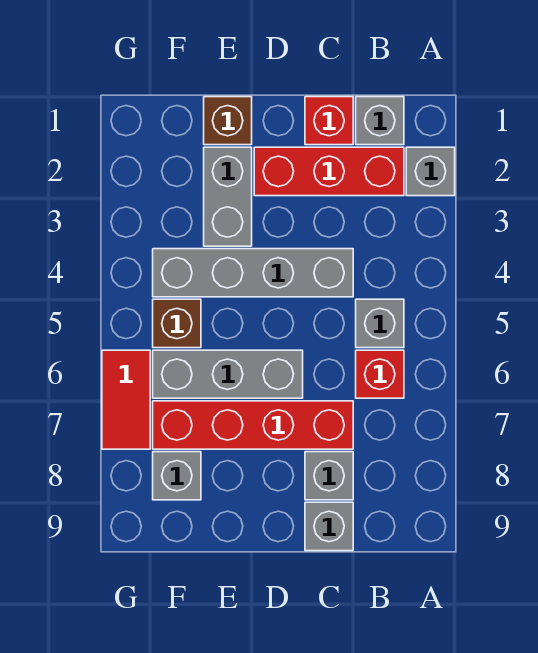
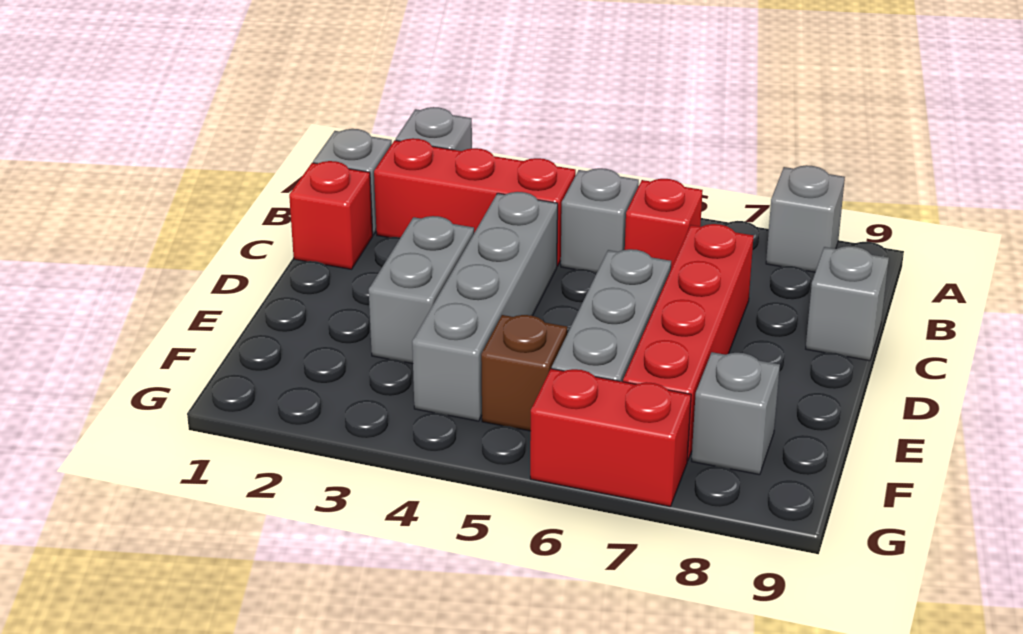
red 1x3 brick [254,147,404,196] -> red 1x3 brick turned to [374,138,576,266]
grey 1x1 brick [305,452,353,500] -> grey 1x1 brick moved to [766,165,845,272]
brown 1x1 brick [204,97,252,145] -> none
grey 1x2 brick [204,147,252,246] -> grey 1x2 brick turned to [369,216,474,364]
red 1x2 tile [102,350,150,449] -> red 1x2 brick [530,369,691,507]

